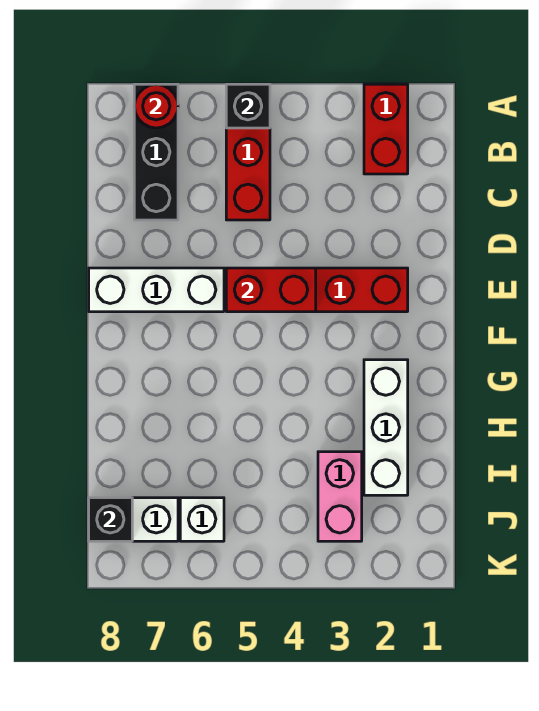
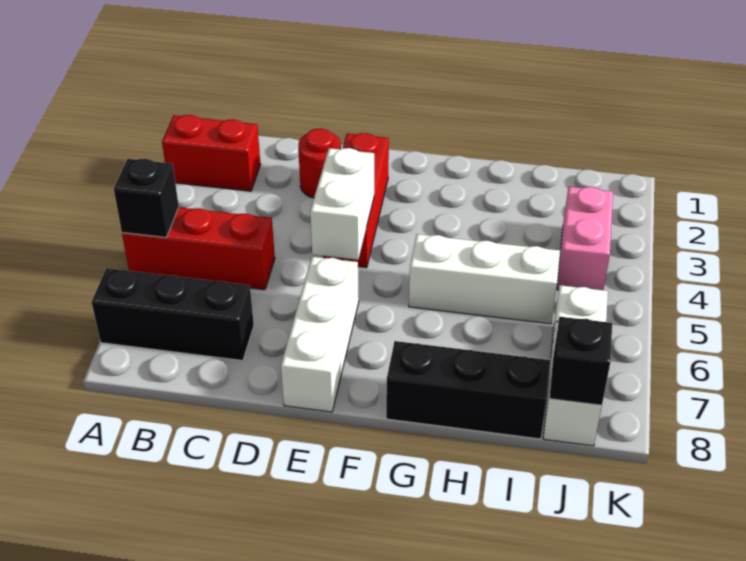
red 1x1 round brick [134,84,178,128] -> red 1x1 round brick moved to [298,129,341,198]
red 1x2 brick [226,268,316,312] -> white 1x2 brick [310,148,374,260]
white 1x3 brick [364,360,408,495] -> white 1x3 brick moved to [409,234,560,324]
none -> black 1x3 brick [386,341,550,439]
pink 1x2 brick [318,452,362,541] -> pink 1x2 brick turned to [557,187,613,290]

